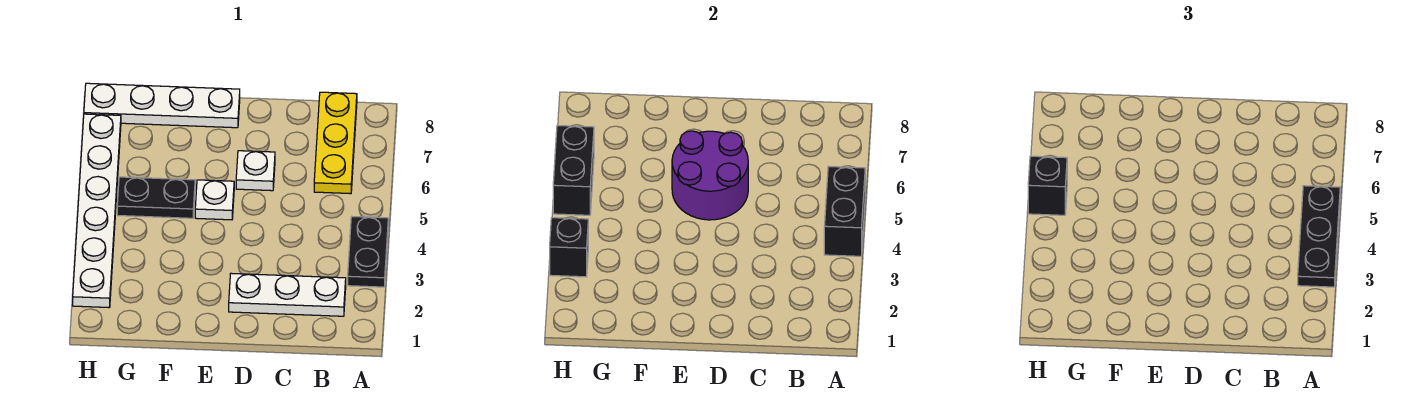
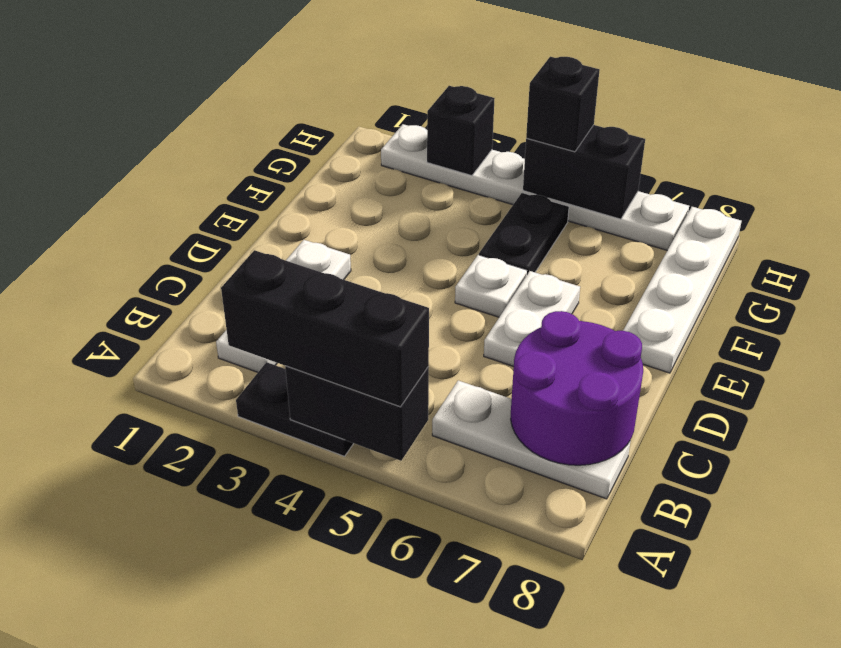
black 1x3 plate [1298,186,1340,287] -> black 1x3 brick [221,250,429,407]
yellow 1x3 plate [314,92,357,194] -> white 1x3 plate [432,380,631,499]
purple 2x2 round brick [672,131,748,220] -> purple 2x2 round brick moved to [511,311,643,465]
white 1x1 plate [236,151,275,191] -> white 1x2 plate [484,271,580,367]

